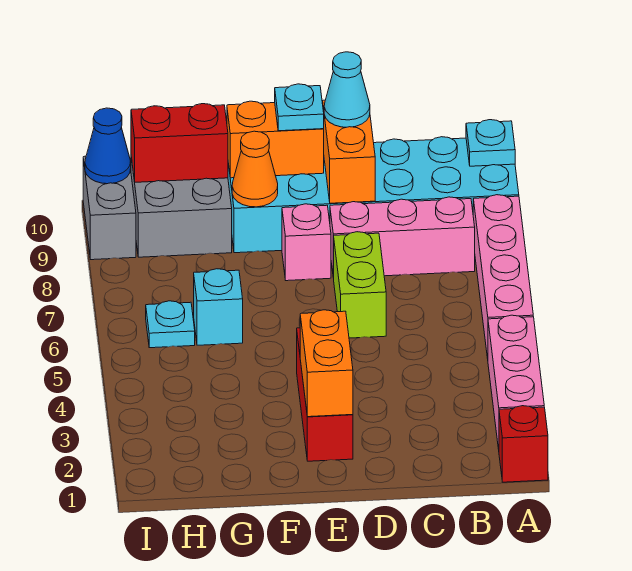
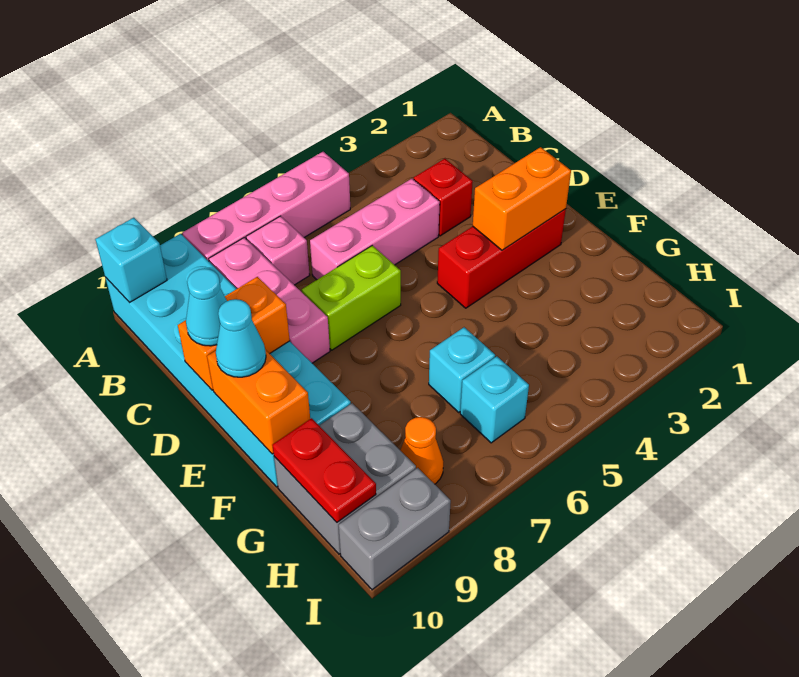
red 1x1 brick [499,406,548,482] -> red 1x1 brick moved to [414,159,473,236]
pink 1x3 brick [488,315,544,449] -> pink 1x3 brick moved to [310,179,440,280]
cyan 1x1 plate [466,120,515,166] -> cyan 1x1 brick [95,218,167,302]
pink 1x1 brick [282,204,331,281] -> pink 1x1 brick moved to [246,216,310,285]
cyan 1x1 plate [275,84,324,131] -> cyan 1x1 cone [216,299,266,377]
orange 1x1 cone [232,131,278,207] -> orange 1x1 cone moved to [400,417,443,484]
red 1x2 brick [131,104,228,182] -> red 1x2 plate [272,418,376,522]
cyan 1x1 plate [146,301,195,348] -> cyan 1x1 brick [460,356,529,443]
blue 1x1 cone [85,108,131,184] -> none

